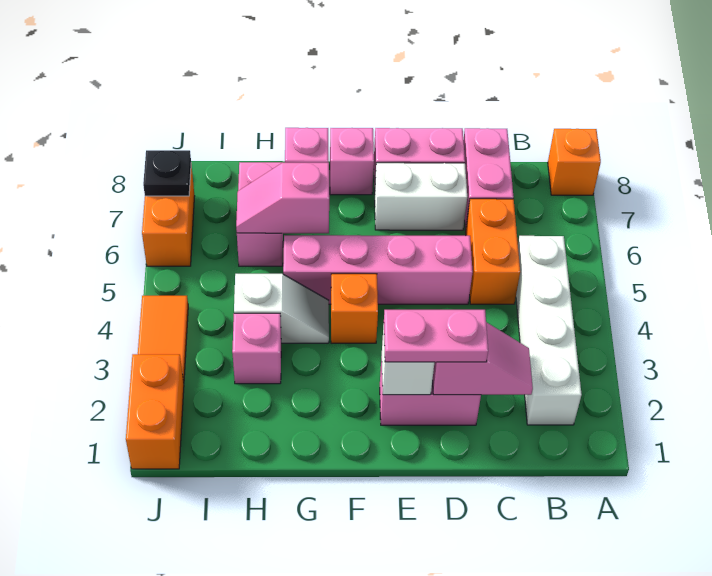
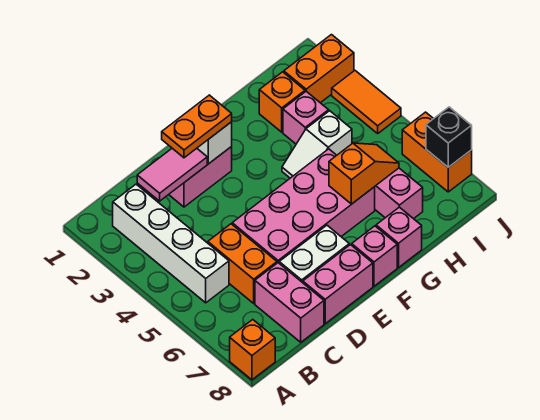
pink 1x2 slope [432,322,533,395] -> pink 1x2 tile [137,148,207,201]
pink 1x2 plate [384,310,488,362] -> orange 1x2 plate [162,95,232,158]
pink 1x4 brick [283,235,473,304] -> pink 2x4 brick [232,149,375,263]
orange 1x1 brick [331,274,378,343] -> orange 1x1 brick moved to [259,72,305,132]
pink 1x2 slope [236,163,329,234] -> orange 1x2 slope [329,143,399,204]
orange 1x2 brick [126,354,184,469] -> orange 1x2 brick turned to [284,35,354,103]
black 1x1 plate [143,150,191,196] -> black 1x1 brick [426,107,472,167]

